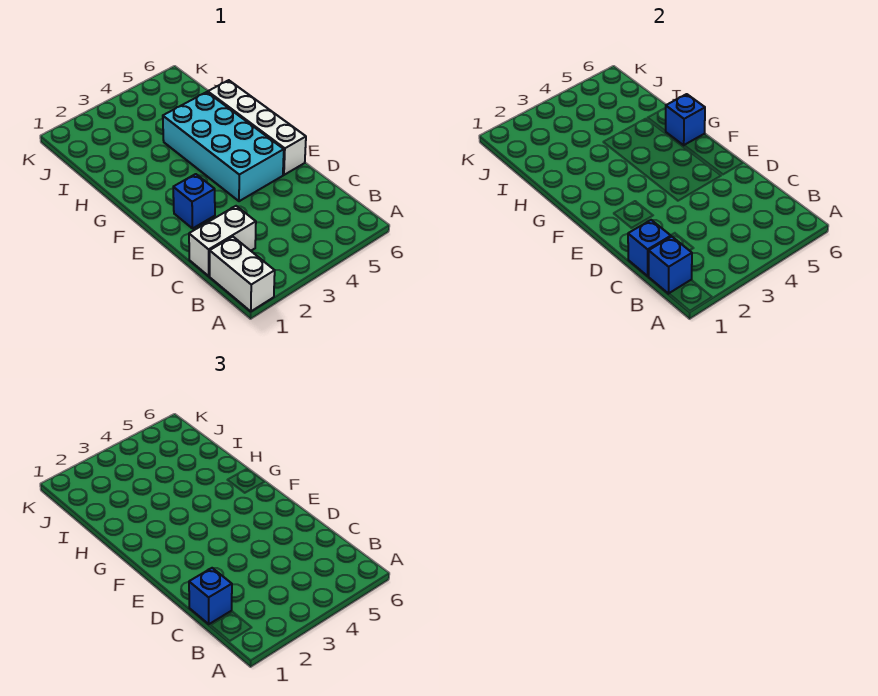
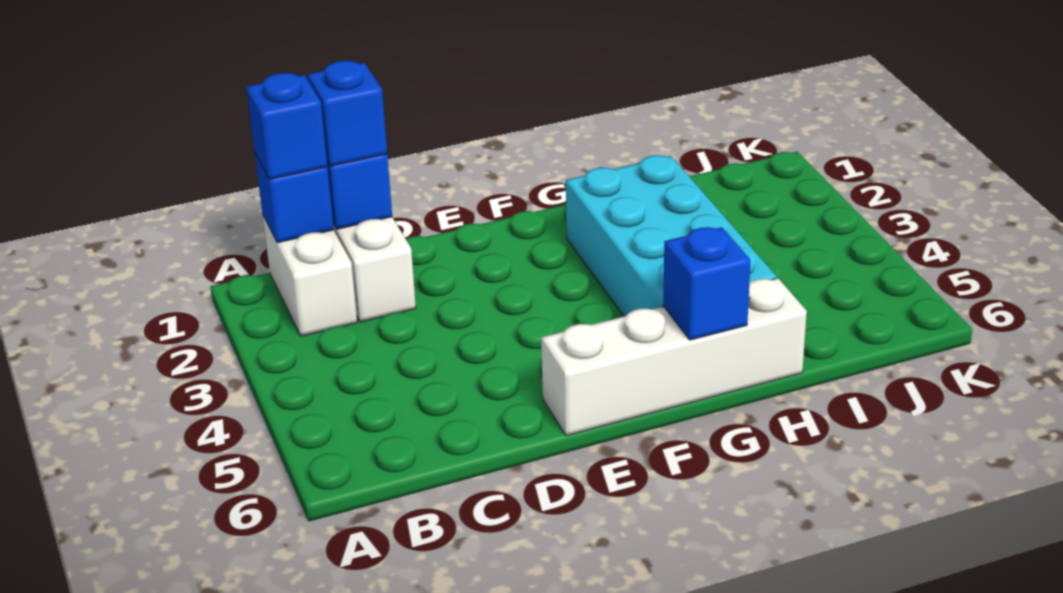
white 1x2 brick [210,237,275,311] -> white 1x2 brick turned to [263,216,357,336]
blue 1x1 brick [173,174,215,228] -> blue 1x1 brick moved to [246,73,327,179]
cyan 2x4 brick [163,92,284,201] -> cyan 2x4 brick turned to [566,155,777,316]

